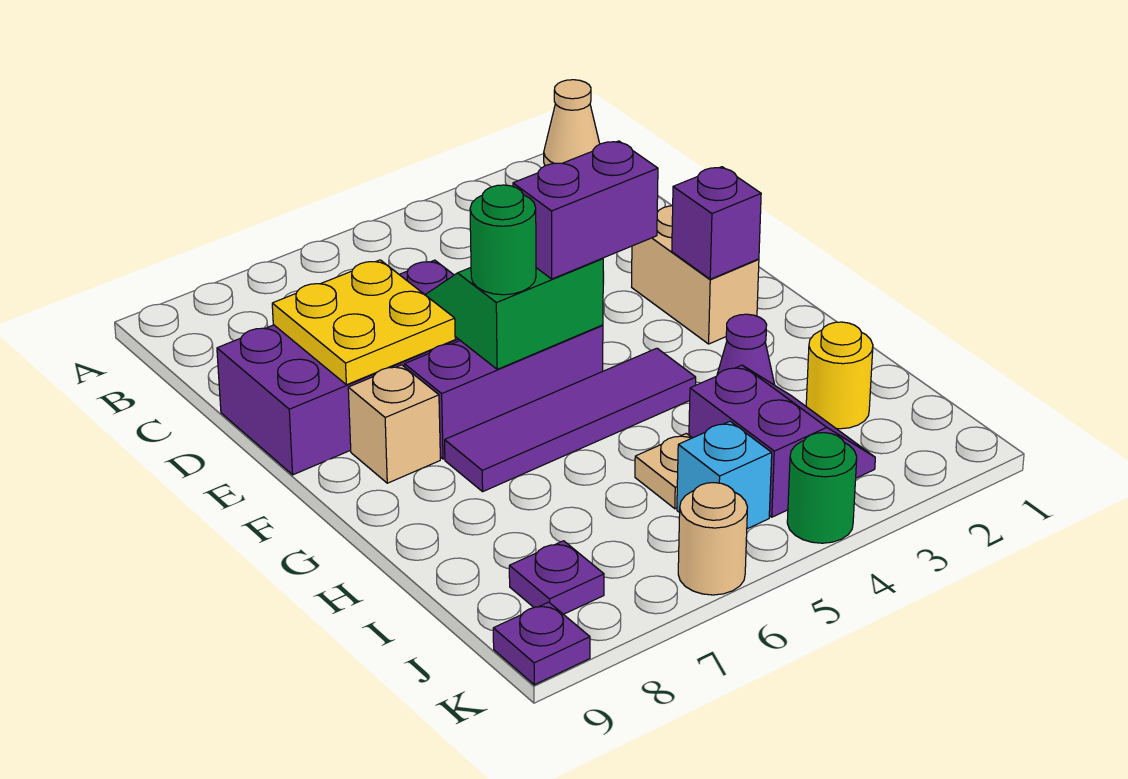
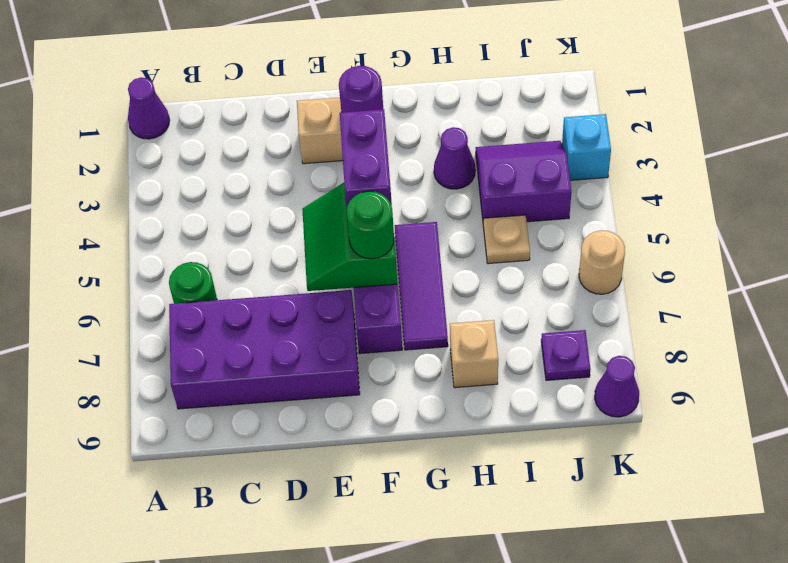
tan 1x1 cone [544,80,600,166] -> purple 1x1 cone [128,78,170,139]
purple 2x4 brick [217,260,460,475] -> purple 2x4 brick turned to [169,290,360,409]
yellow 2x2 plate [272,260,455,385] -> none
purple 1x1 brick [672,167,761,279] -> purple 1x1 round brick [339,66,383,113]
tan 1x1 brick [348,365,440,483] -> tan 1x1 brick moved to [450,320,498,388]
purple 1x4 tile [445,348,696,492] -> purple 1x3 tile [395,222,448,350]
yellow 1x1 round brick [806,322,873,429] -> none
cyan 1x1 brick [677,421,772,529] -> cyan 1x1 brick moved to [562,114,611,180]
green 1x1 round brick [787,433,857,543] -> green 1x1 round brick moved to [169,262,217,304]
purple 1x1 plate [493,602,590,685] -> purple 1x1 cone [595,356,639,417]

